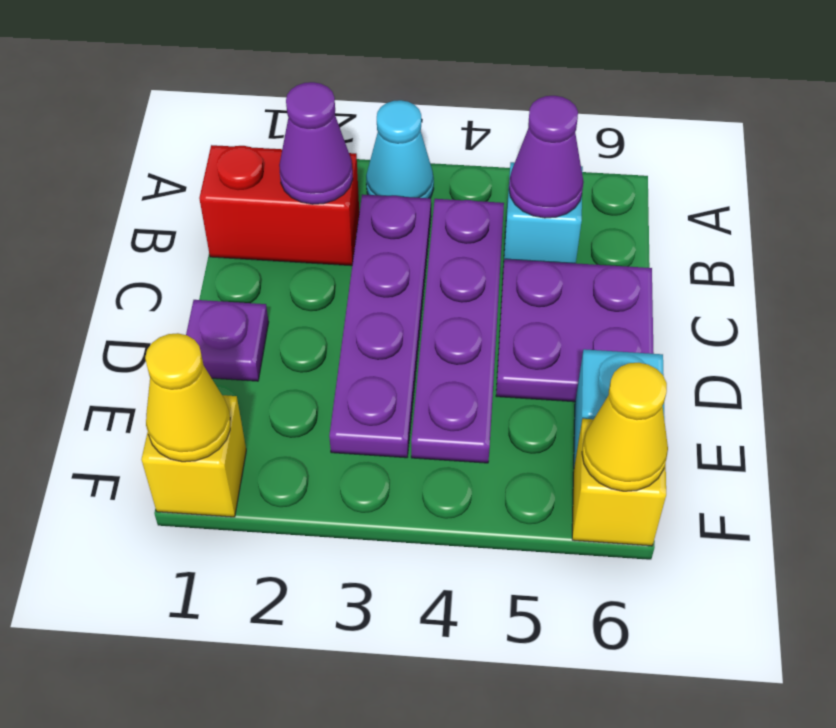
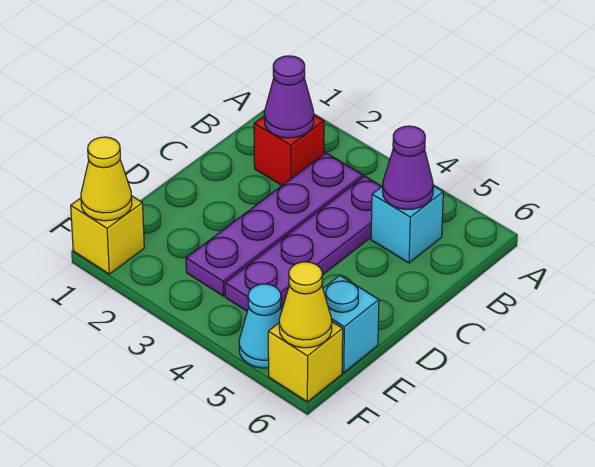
cyan 1x1 cone [366,100,434,198] -> cyan 1x1 cone moved to [239,284,282,368]
red 1x2 brick [199,145,359,266] -> red 1x1 brick [254,115,324,185]
purple 2x2 plate [496,259,654,402] -> none
purple 1x1 plate [186,300,269,381] -> none

